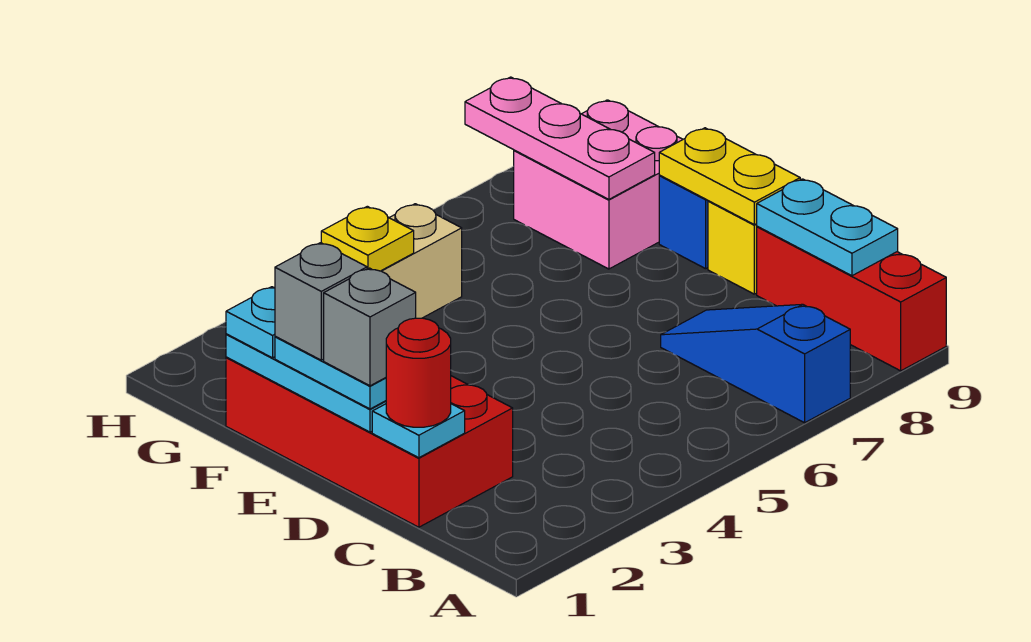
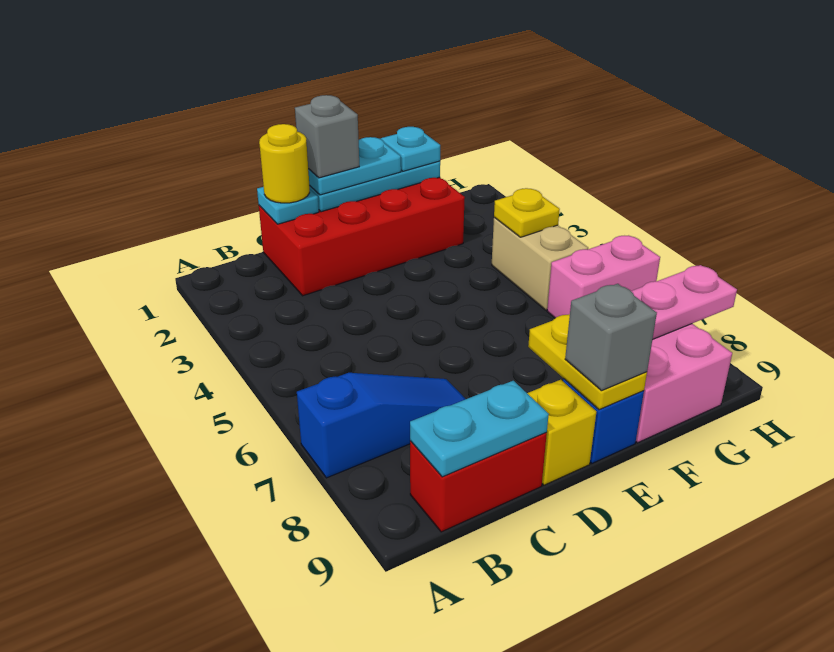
red 1x3 brick [757,226,946,371] -> red 1x2 brick [410,432,547,532]
red 1x1 round brick [386,318,451,427] -> yellow 1x1 round brick [259,124,310,203]
yellow 1x2 plate [659,128,800,225] -> yellow 1x2 plate turned to [528,314,647,410]
grey 1x1 brick [275,243,367,360] -> grey 1x1 brick moved to [565,284,657,391]
none -> pink 1x2 brick [547,236,660,318]

